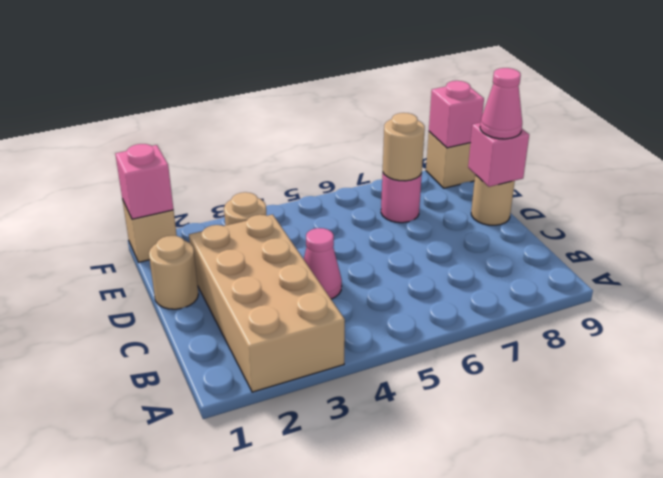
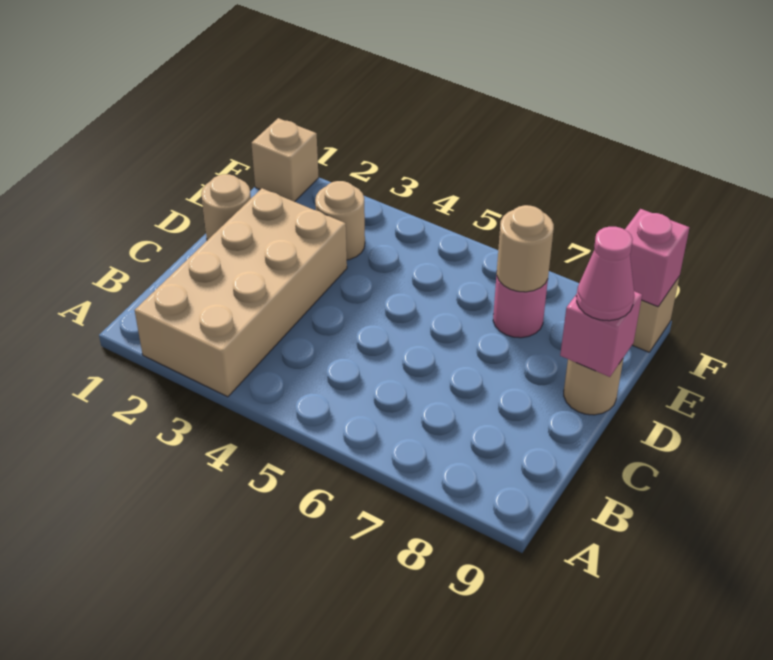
pink 1x1 cone [304,228,342,299] -> none
pink 1x1 brick [115,144,174,219] -> none

